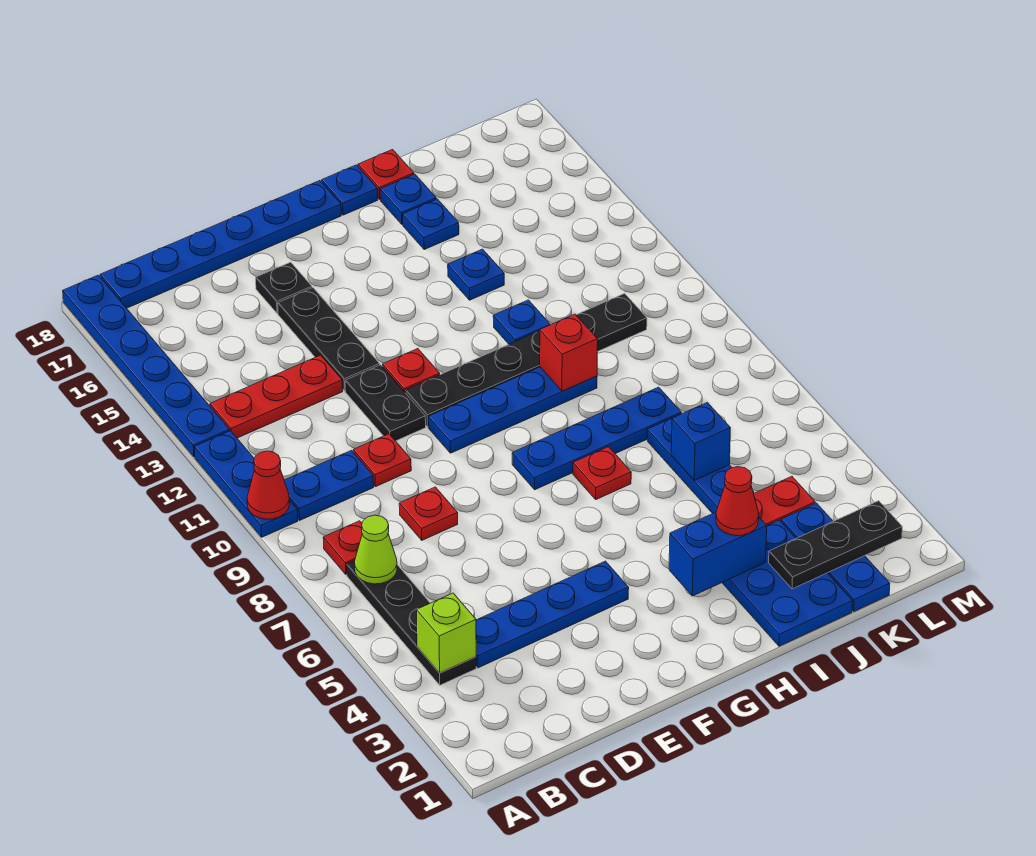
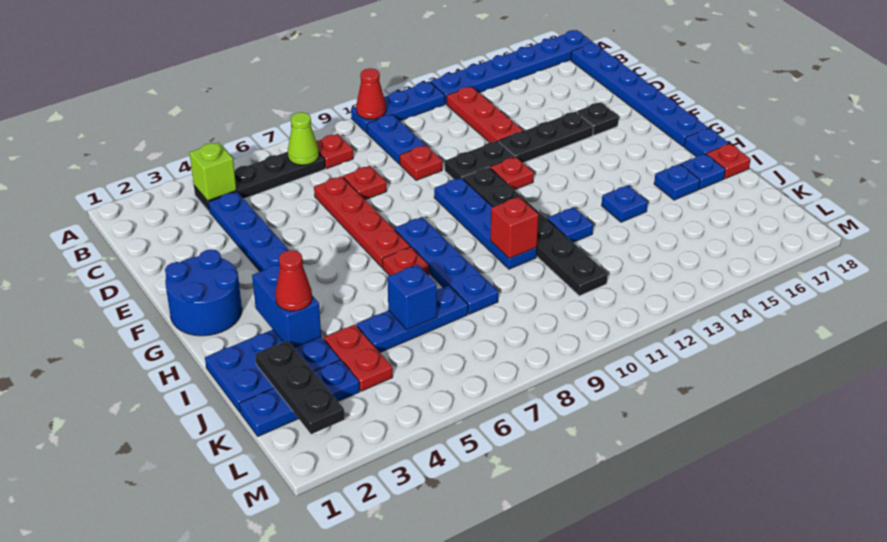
none -> red 1x4 plate [314,176,410,268]
none -> blue 2x2 round brick [165,249,242,336]

